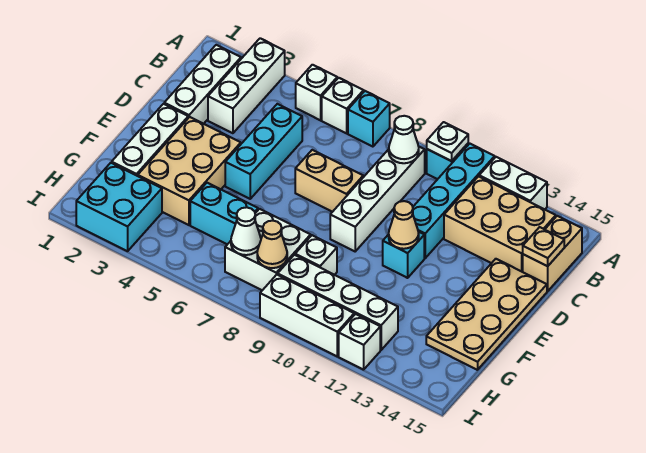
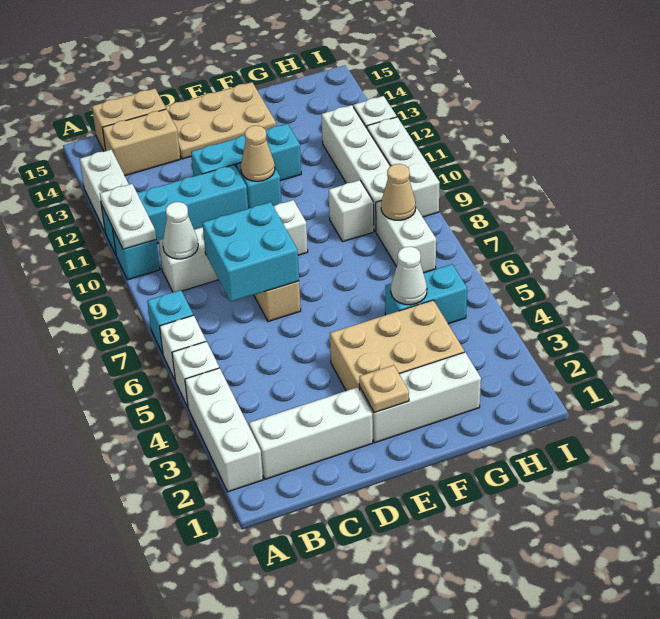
white 1x3 brick [208,38,285,133] -> white 1x3 brick turned to [185,368,263,492]
white 1x1 plate [427,122,468,161] -> white 1x2 plate [100,184,156,249]
tan 2x3 brick [444,176,556,272] -> tan 1x2 brick [103,109,180,176]
cyan 1x3 brick [225,104,302,199] -> cyan 1x3 brick moved to [191,124,301,181]
tan 1x1 plate [523,227,564,266] -> tan 1x1 plate moved to [359,365,409,413]
tan 2x4 plate [426,259,547,370] -> tan 2x3 plate [166,82,276,159]
cyan 1x2 brick [190,183,258,244] -> cyan 1x2 brick turned to [385,264,467,324]
white 2x2 brick [225,209,311,290] -> white 1x2 brick [376,201,436,273]
cyan 2x2 brick [76,163,162,251] -> cyan 2x2 brick moved to [203,202,299,302]
white 1x1 cone [231,207,261,255] -> white 1x1 cone moved to [391,246,427,305]

